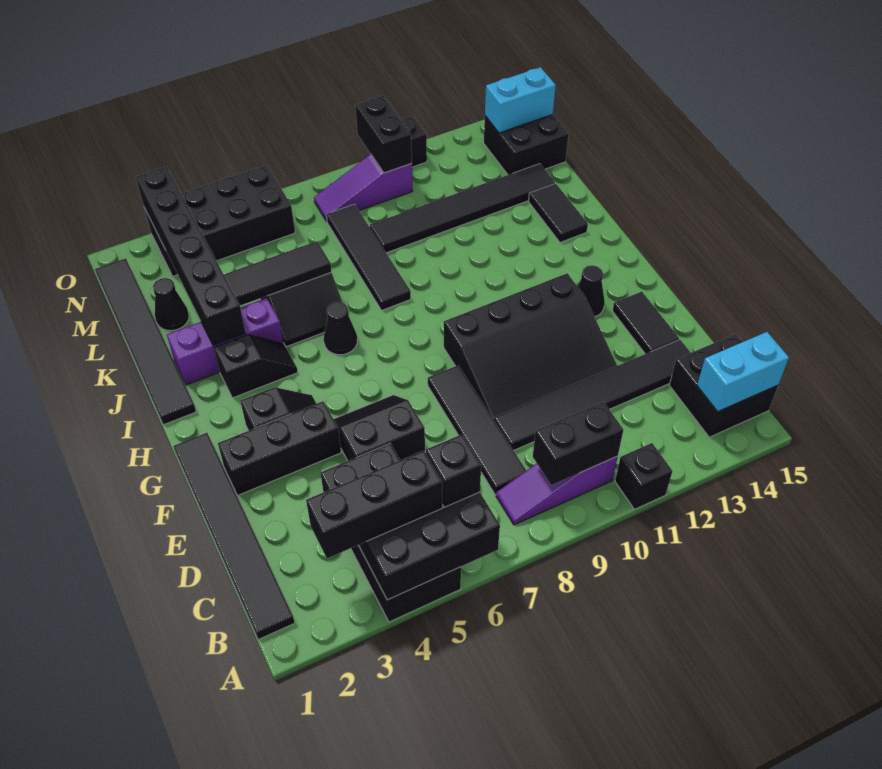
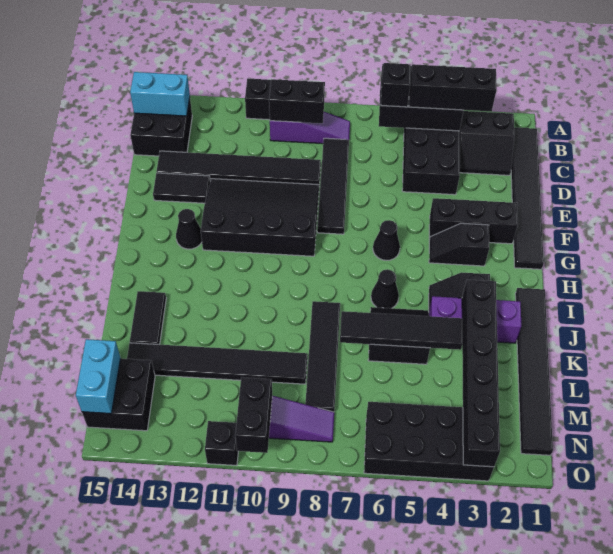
black 2x2 slope [334,395,425,461] -> black 2x2 slope moved to [460,111,514,175]
black 1x2 tile [613,292,679,354] -> black 1x2 tile turned to [153,173,210,203]
black 1x3 tile [224,241,332,306] -> black 1x4 tile [340,311,462,350]
black 1x1 cone [153,278,189,330] -> black 1x1 cone moved to [373,220,400,260]
cyan 1x2 brick [485,67,556,133] -> cyan 1x2 brick turned to [76,339,121,414]

